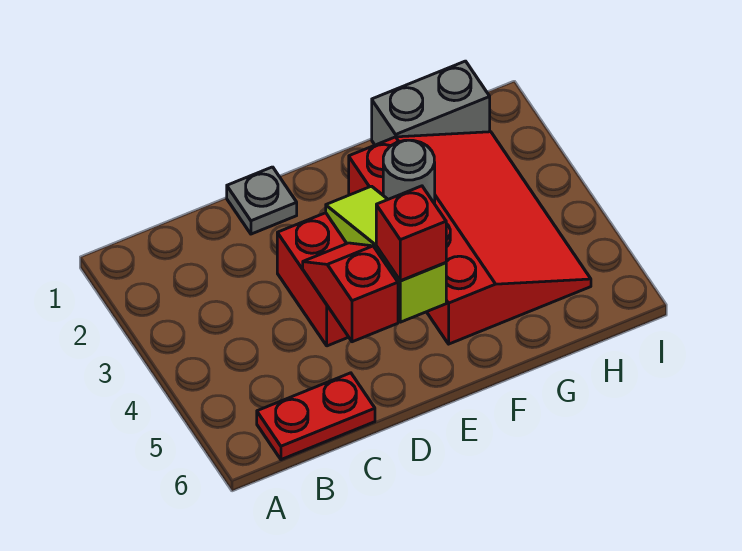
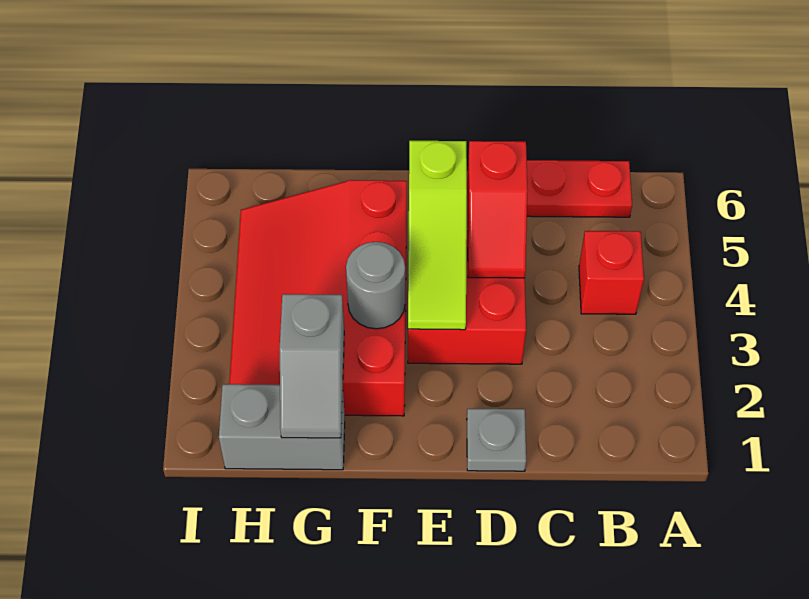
red 1x1 brick [376,186,446,281] -> red 1x1 brick moved to [579,231,644,314]
none -> grey 1x2 slope [280,294,344,438]

